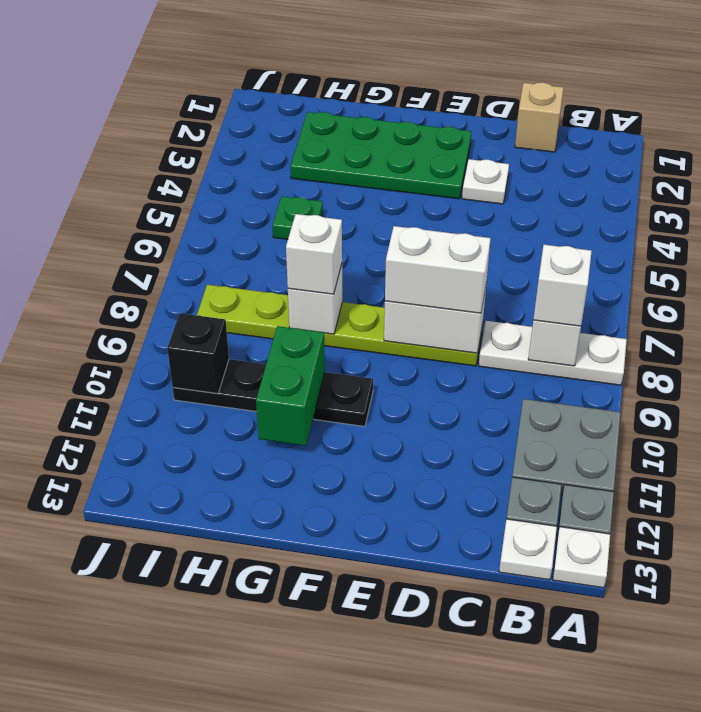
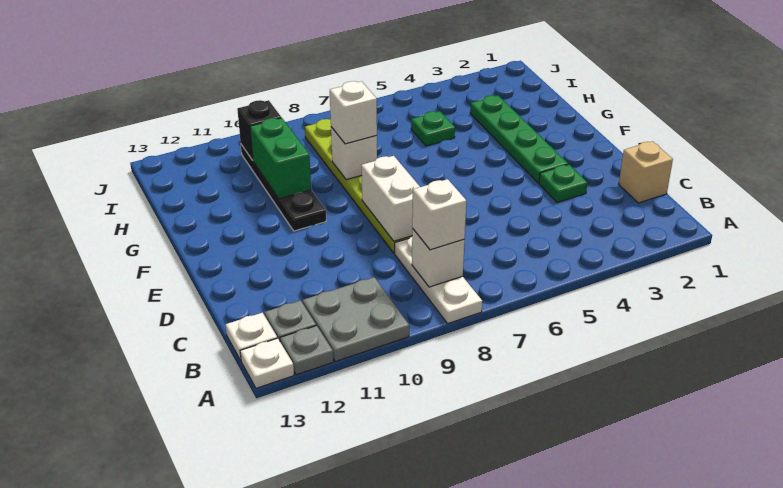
white 1x1 plate [462,159,509,204] -> green 1x1 plate [539,164,587,202]
white 1x2 brick [385,226,491,313] -> none
green 2x4 plate [291,112,472,199] -> green 1x4 plate [470,95,568,183]
green 1x2 brick [256,326,325,446] -> green 1x2 brick turned to [250,118,311,199]

